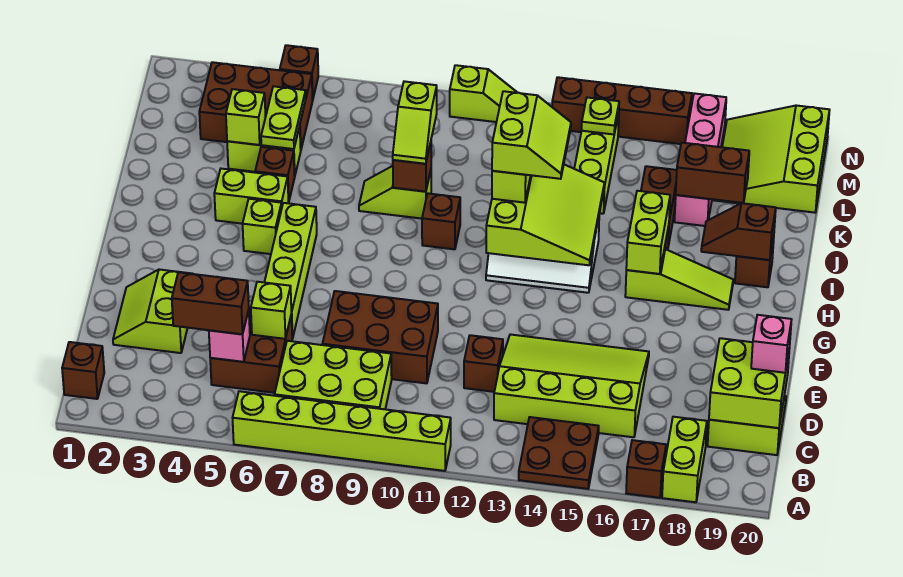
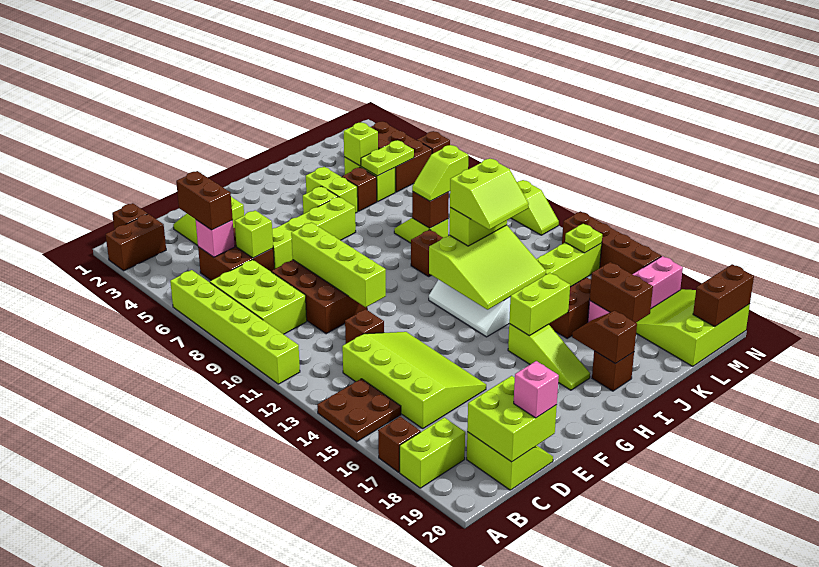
none -> brown 1x2 brick [106,214,166,271]
none -> lime 1x4 brick [291,222,386,307]
none -> brown 1x2 brick [693,264,754,327]

